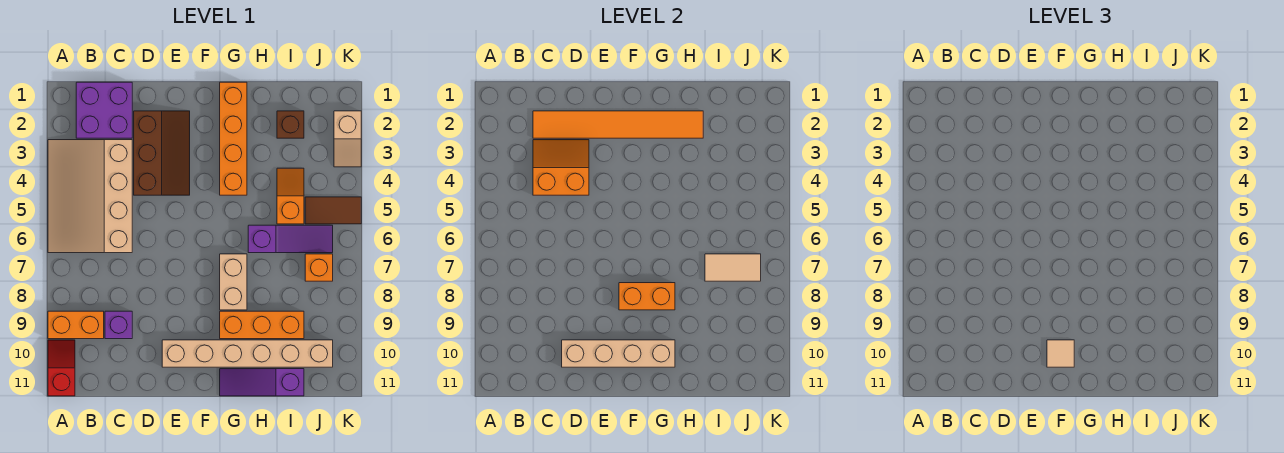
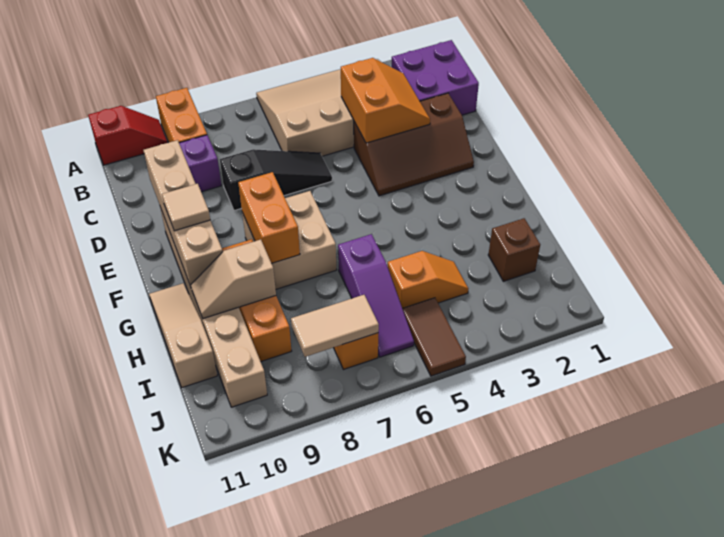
orange 1x6 tile [533,111,703,138] -> none
none -> black 1x3 slope [220,149,332,211]
orange 1x4 brick [220,82,247,195] -> none
tan 1x2 brick [220,254,247,310] -> tan 2x2 brick [242,191,336,289]
purple 1x3 slope [220,369,304,396] -> tan 1x3 slope [149,283,217,388]
tan 1x2 tile [705,254,761,281] -> tan 1x2 tile turned to [291,295,379,357]
tan 1x2 slope [334,111,361,167] -> tan 1x2 slope moved to [191,240,276,319]

